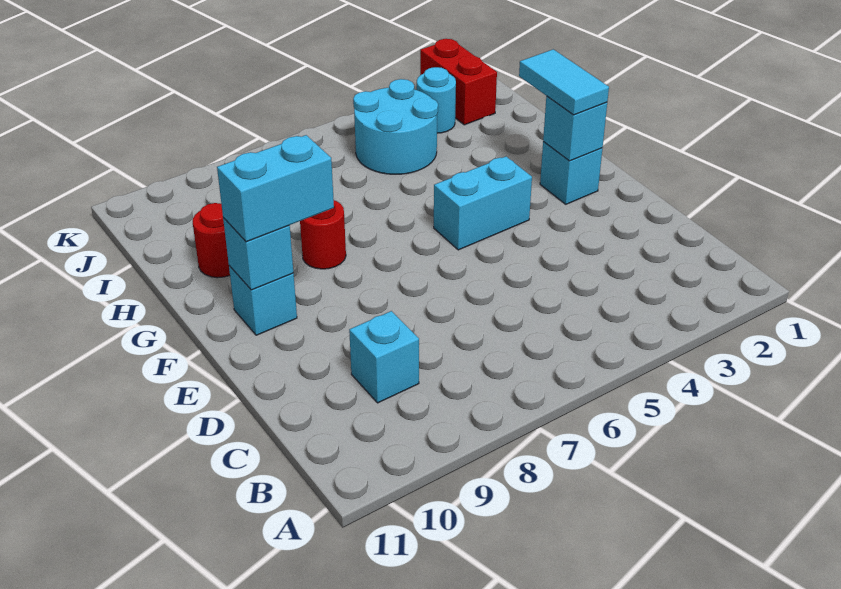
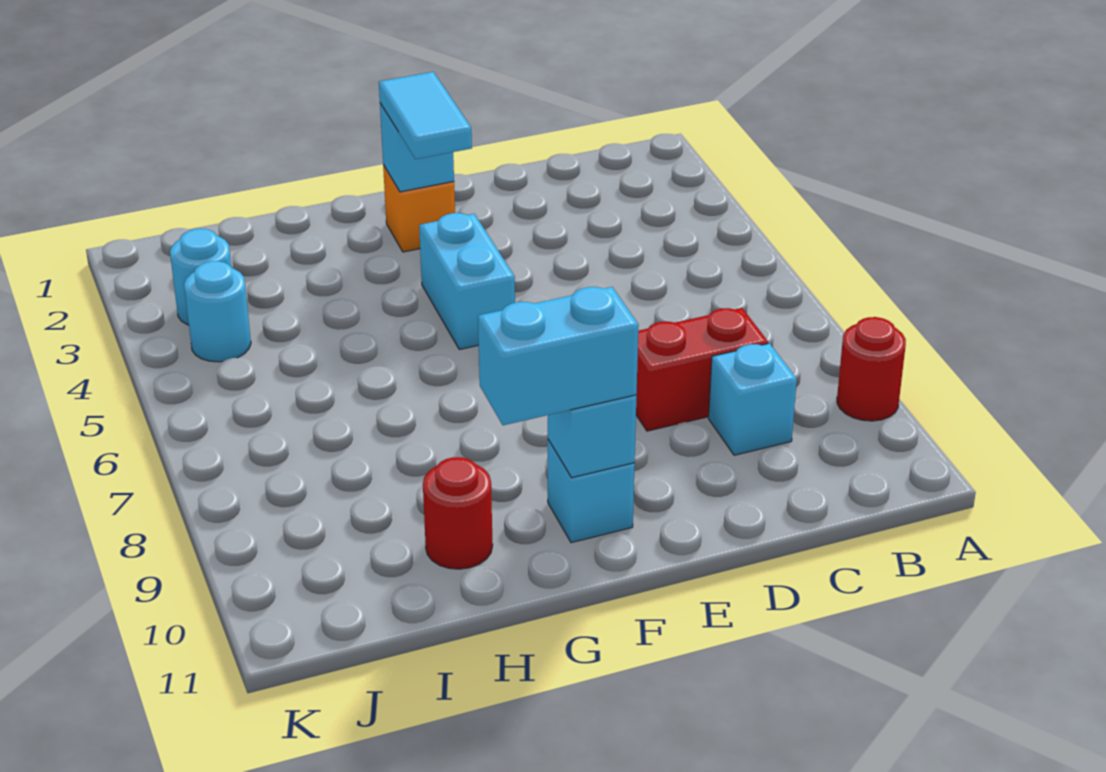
cyan 1x1 brick [540,142,602,204] -> orange 1x1 brick [383,165,455,252]
cyan 1x2 tile [519,49,609,115] -> cyan 1x2 tile turned to [379,72,472,159]
cyan 1x2 brick [217,135,334,242] -> cyan 1x2 brick turned to [478,287,639,425]
red 1x1 round brick [300,200,346,269] -> red 1x1 round brick moved to [837,317,906,421]
cyan 2x2 round brick [353,79,438,174] -> cyan 1x1 round brick [184,261,251,362]
red 1x2 brick [420,39,497,125] -> red 1x2 brick moved to [636,308,768,431]

